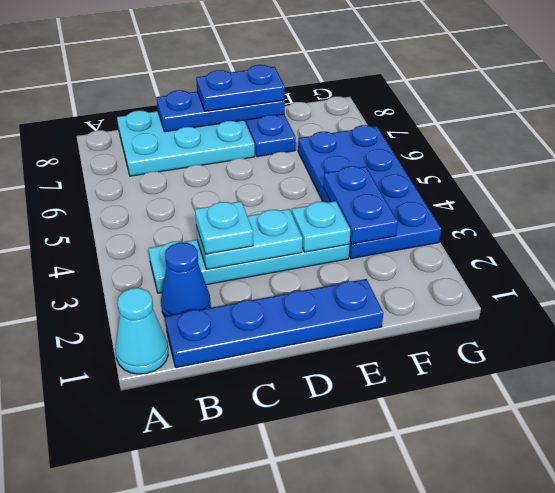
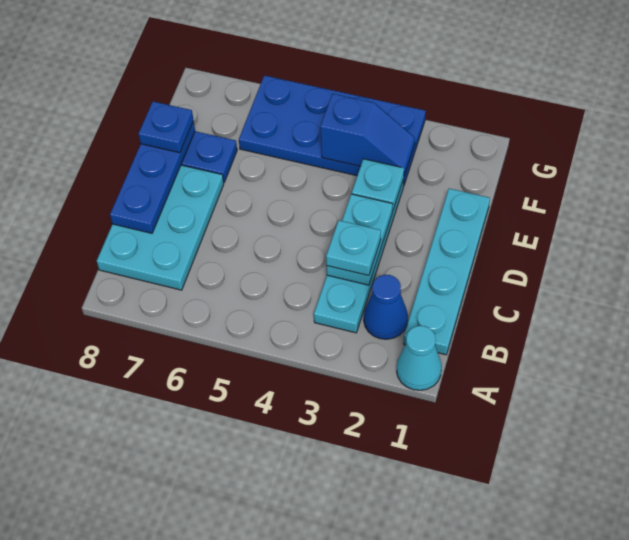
blue 1x4 plate [165,279,383,368] -> cyan 1x4 plate [404,189,490,355]
blue 1x2 plate [196,65,285,111] -> blue 1x1 plate [139,102,193,153]
blue 1x2 plate [323,166,398,244] -> blue 1x2 slope [320,94,415,175]

